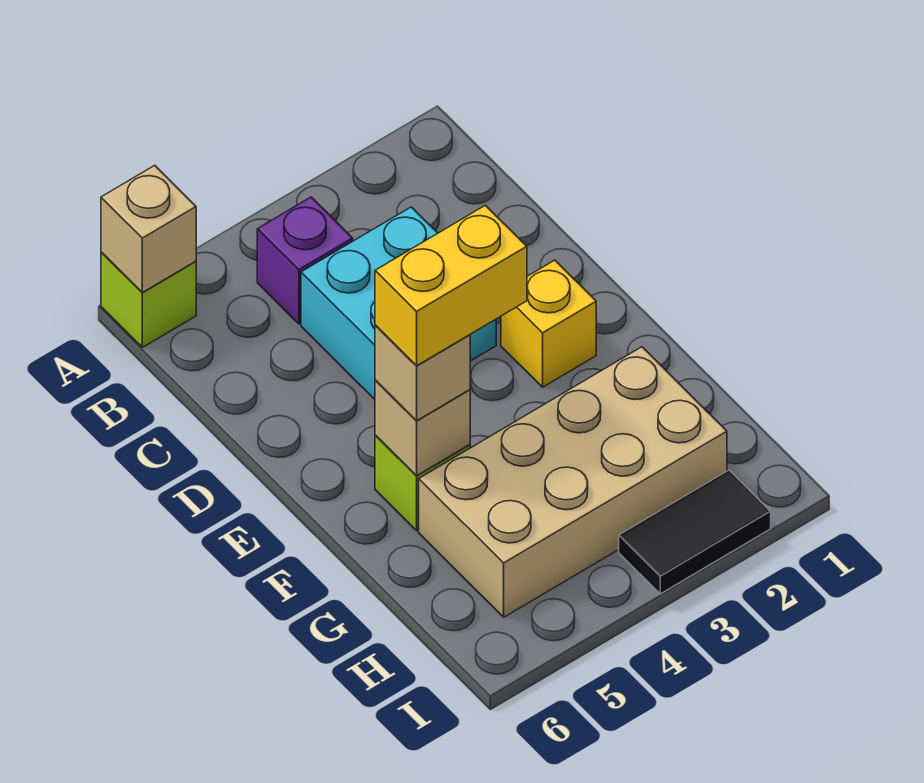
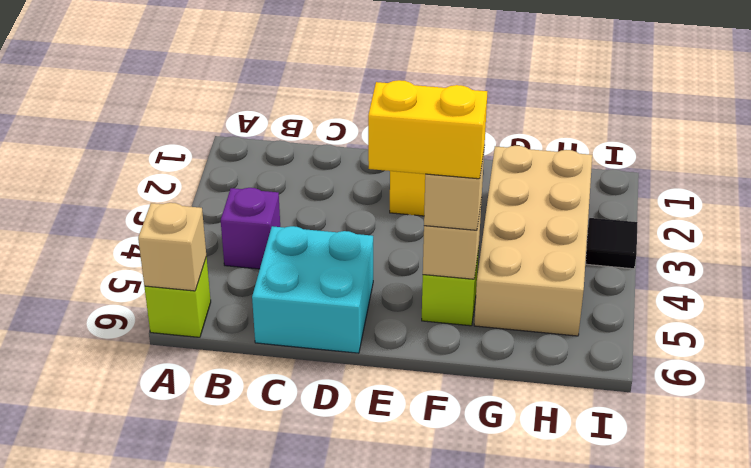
cyan 2x2 brick [301,207,496,399] -> cyan 2x2 brick moved to [252,226,373,353]
yellow 1x2 brick [375,205,527,366] -> yellow 1x2 brick turned to [368,80,487,179]
black 1x2 tile [619,470,771,594] -> black 1x1 tile [586,218,638,269]

